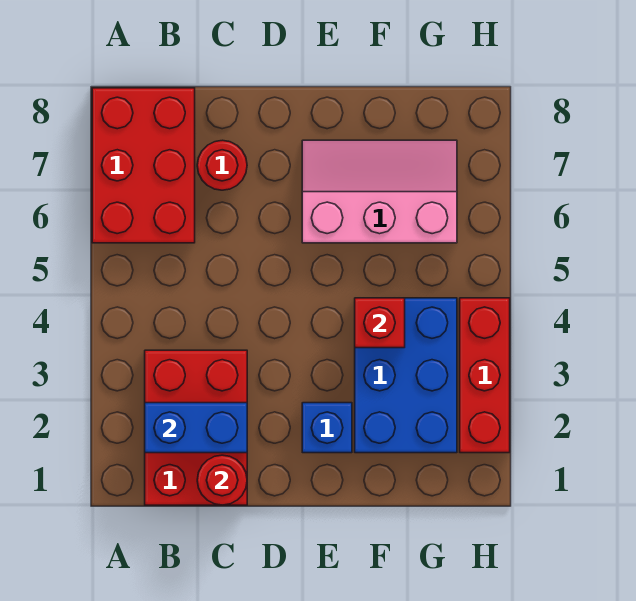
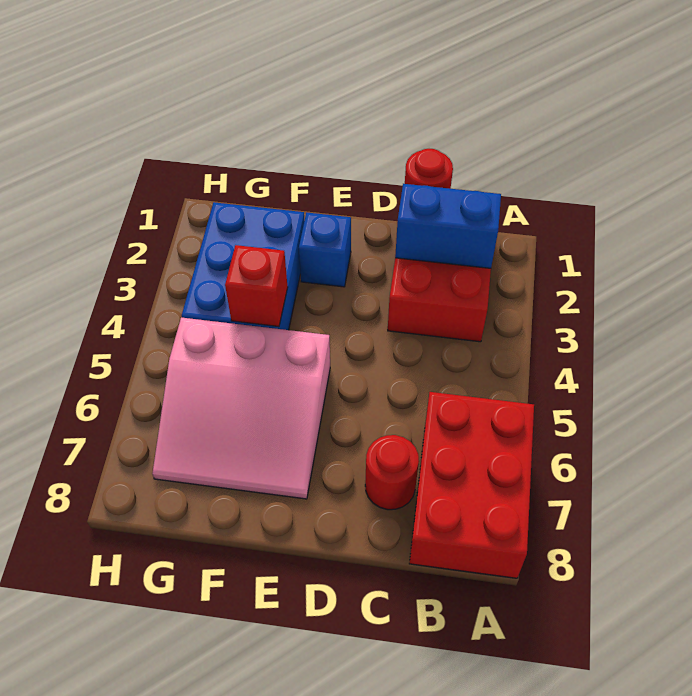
pink 2x3 slope [302,140,457,243] -> pink 3x3 slope [152,318,330,499]
red 1x3 brick [460,298,510,453] -> none

